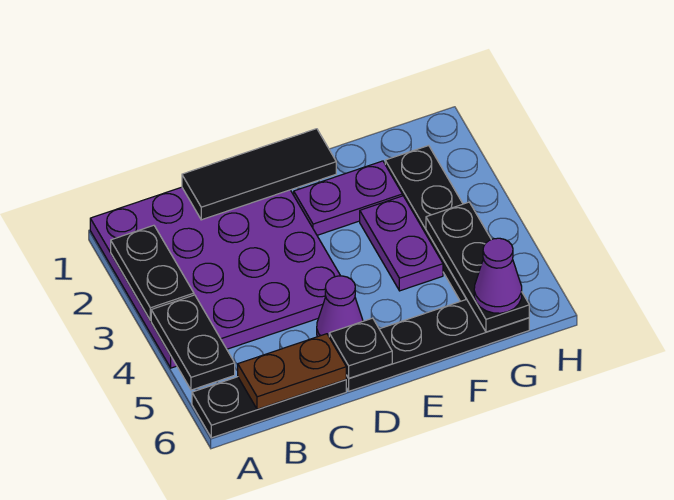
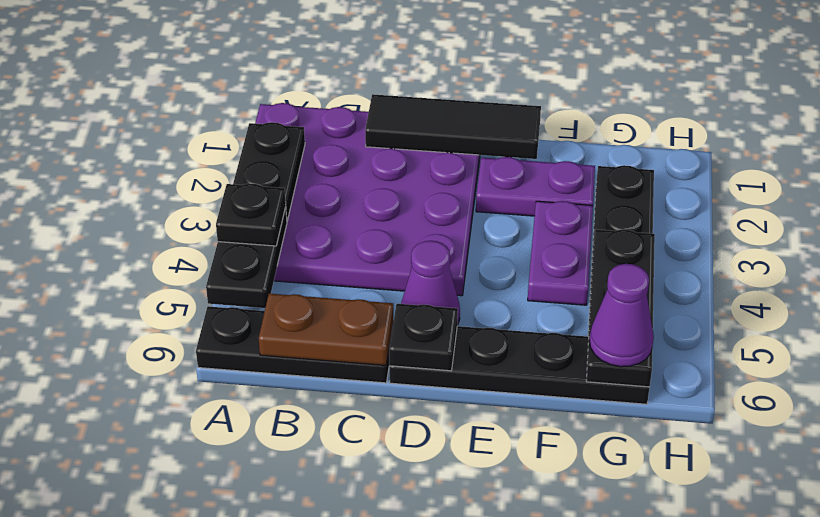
none -> black 1x1 plate [216,184,286,246]

